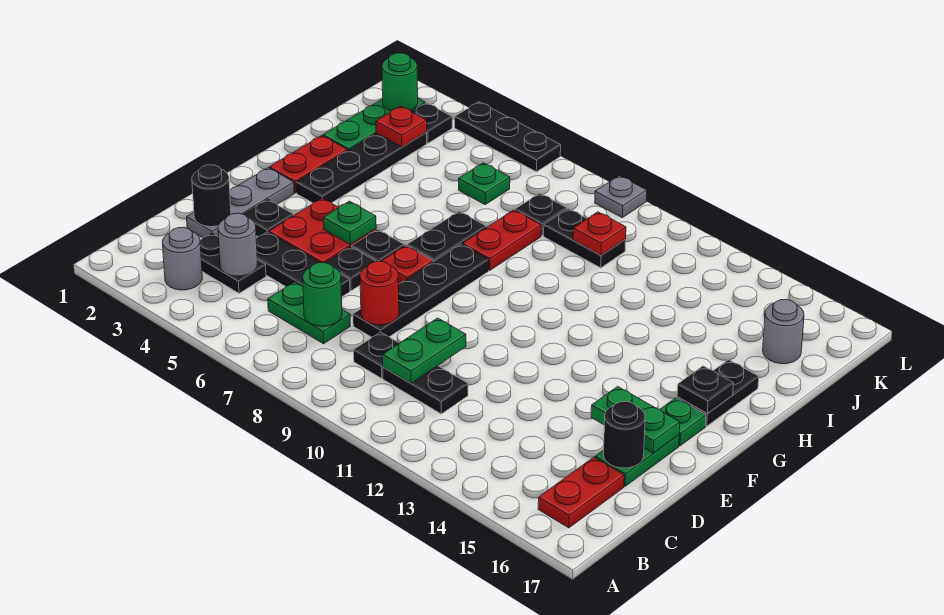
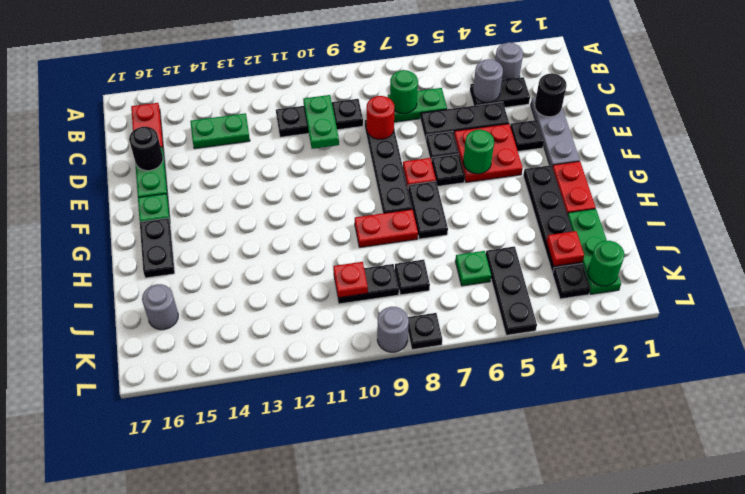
green 1x2 plate [591,387,680,453] -> green 1x2 plate moved to [190,113,250,149]
green 1x1 plate [323,201,376,244] -> green 1x1 round brick [463,130,494,174]
black 1x1 plate [677,366,733,413] -> black 1x1 plate moved to [408,313,442,350]
red 1x2 plate [462,210,541,270] -> red 1x2 plate turned to [355,209,418,247]
black 1x3 plate [455,102,561,172] -> black 1x3 plate turned to [486,246,537,335]
grey 1x1 plate [595,176,647,218] -> grey 1x1 round brick [377,307,409,352]

